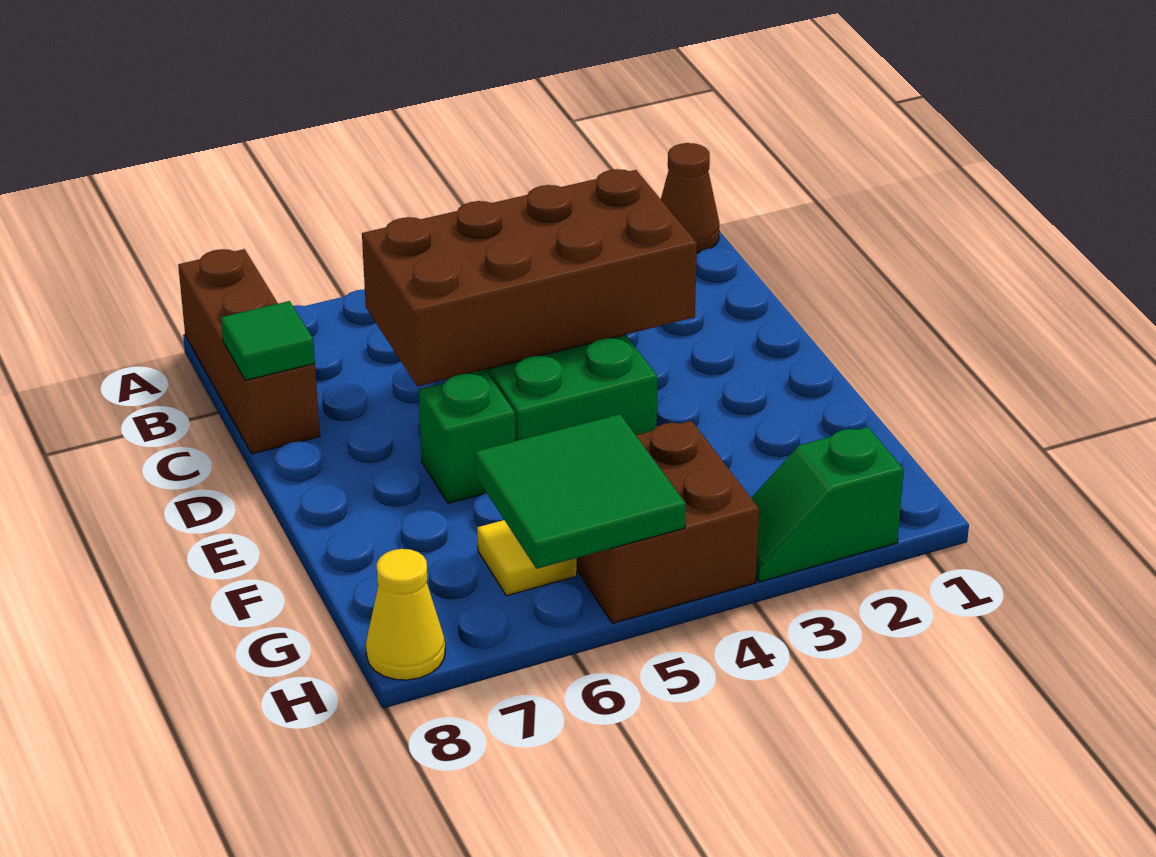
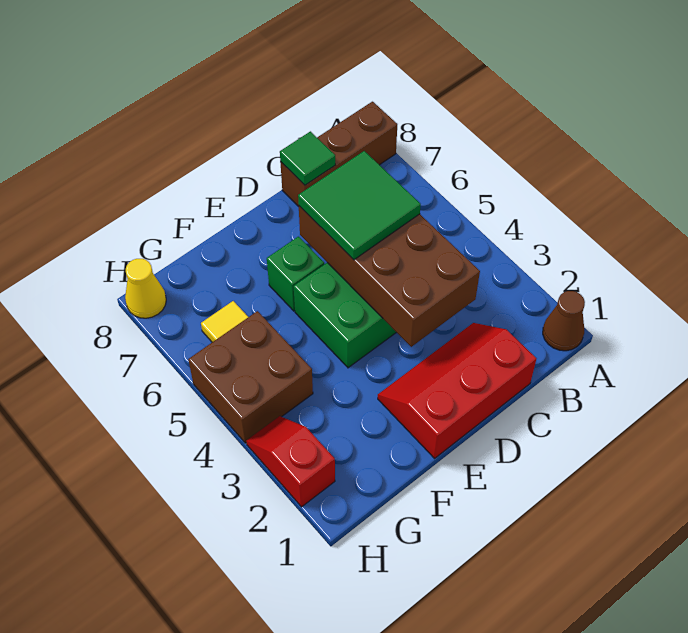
none -> red 2x3 slope [378,323,536,458]
green 2x2 tile [475,414,686,569] -> green 2x2 tile moved to [298,151,421,260]
green 1x2 slope [751,427,904,582] -> red 1x2 slope [246,416,335,507]

